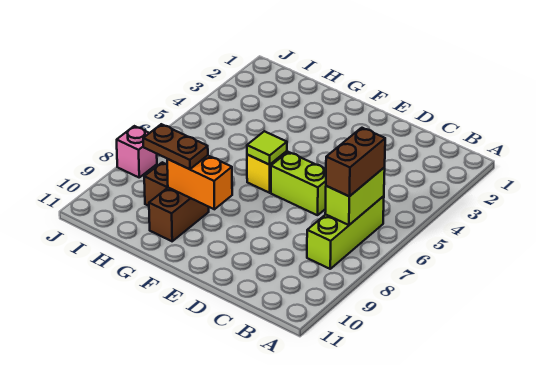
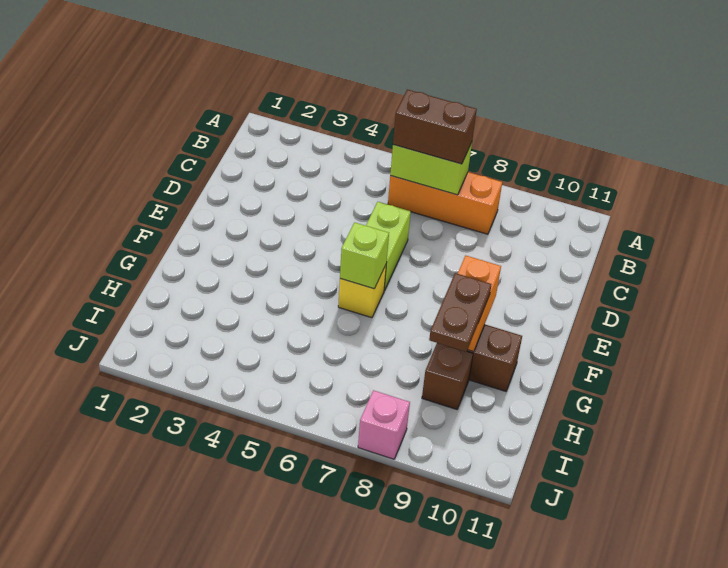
lime 1x3 brick [307,196,384,269] -> orange 1x3 brick [388,172,502,234]
lime 1x1 tile [247,131,287,165] -> lime 1x1 brick [340,222,389,289]

